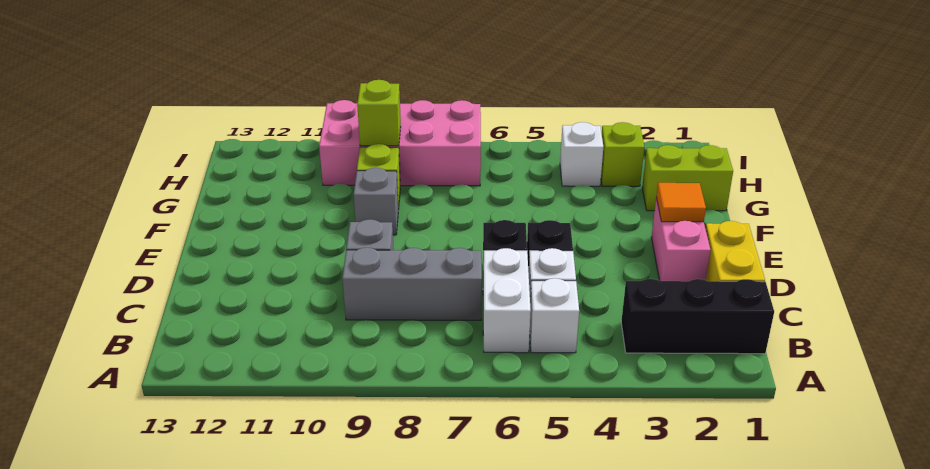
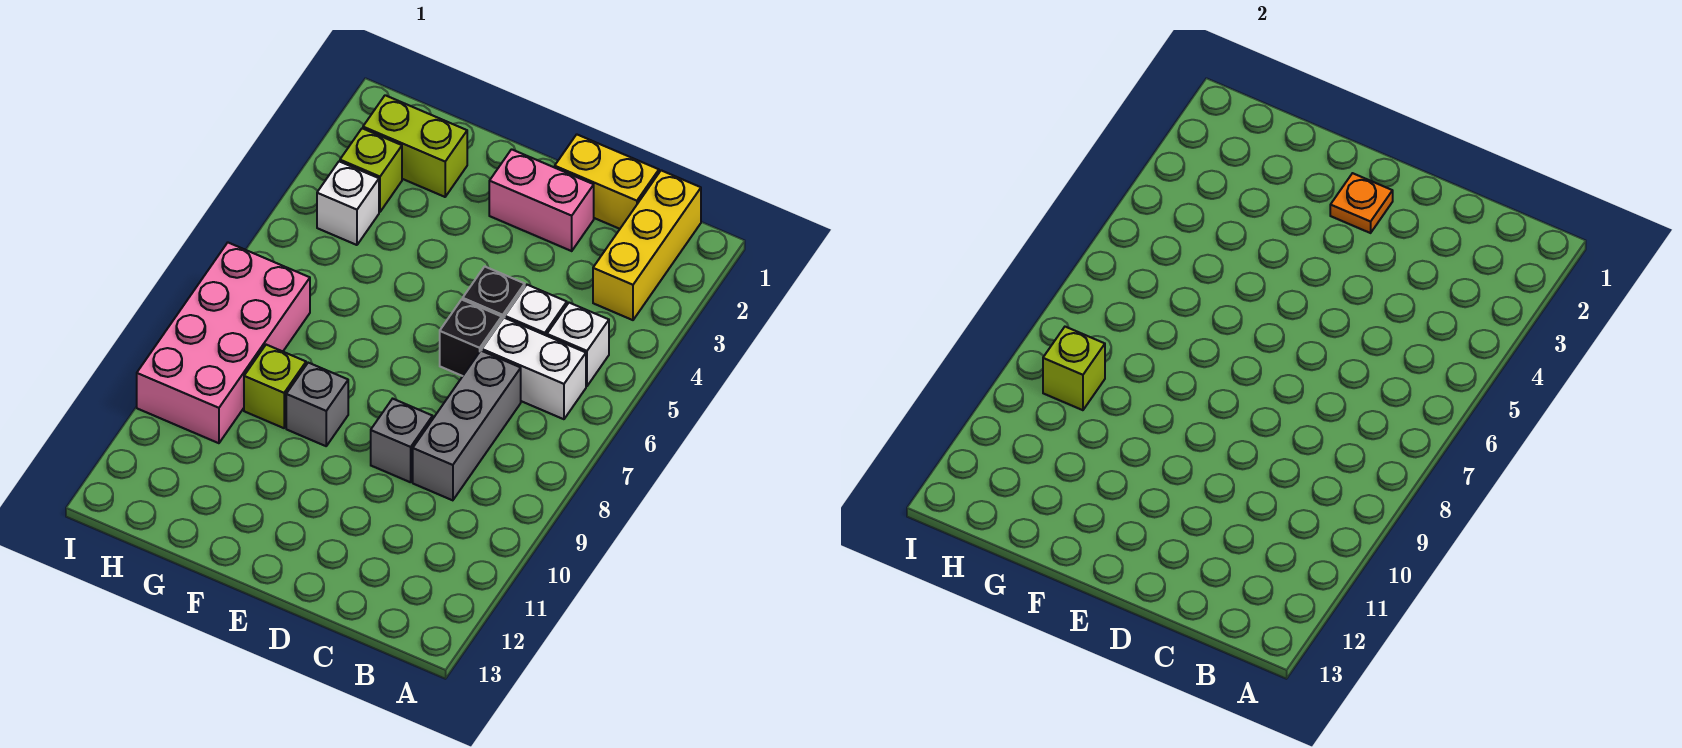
black 1x3 brick [621,279,774,354] -> yellow 1x3 brick [593,170,701,320]
orange 1x1 tile [656,183,706,222] -> orange 1x1 plate [1330,173,1393,233]
lime 1x2 brick [642,145,733,211] -> lime 1x2 brick turned to [363,95,467,197]

